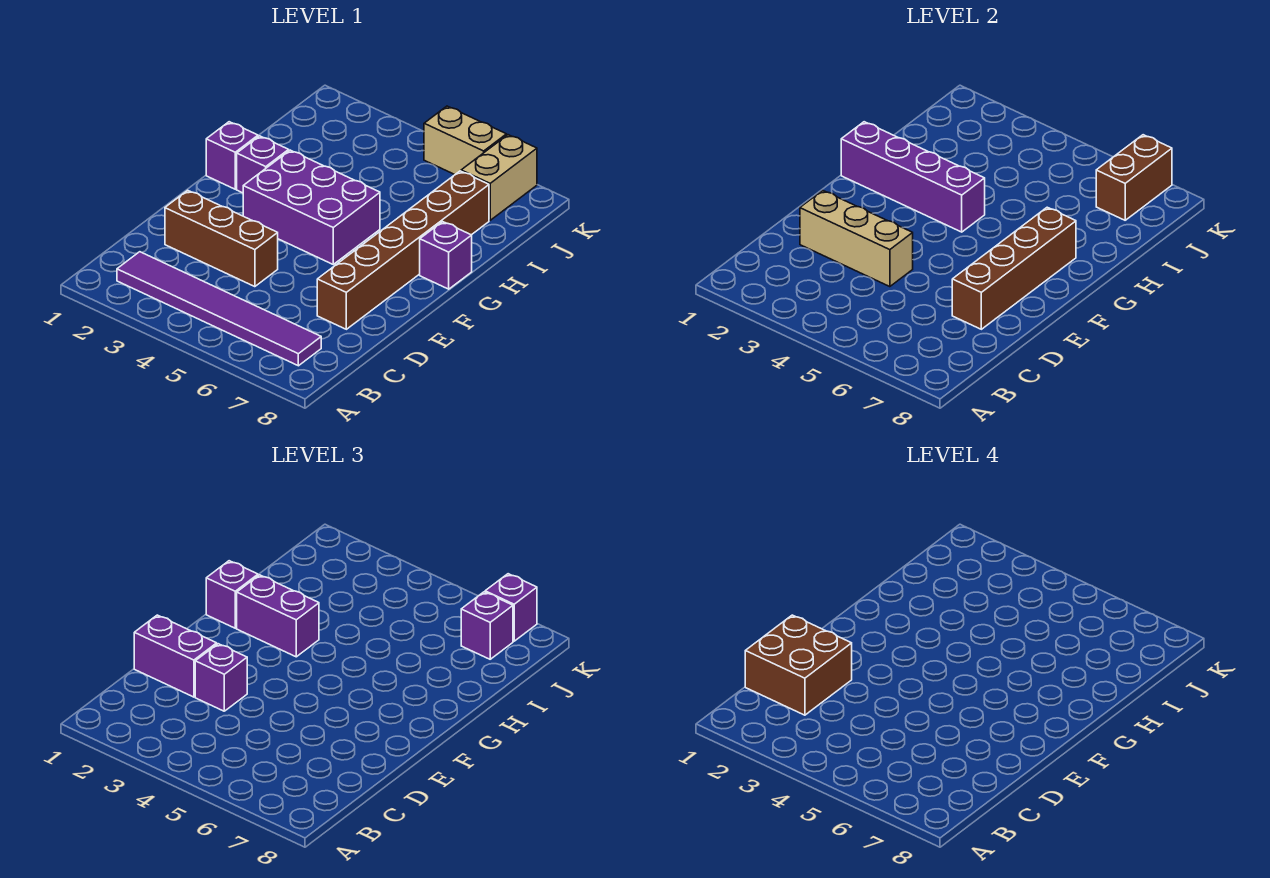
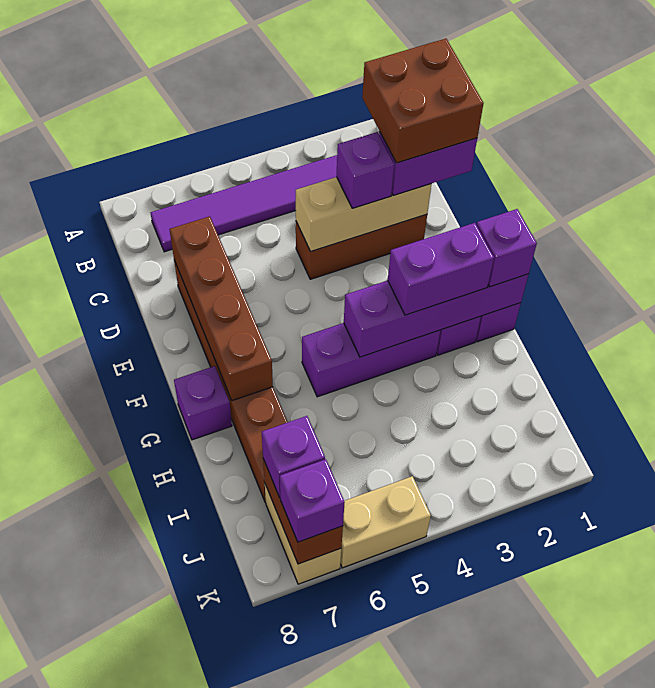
purple 2x3 brick [243,150,380,264] -> purple 1x3 brick [302,323,440,397]

